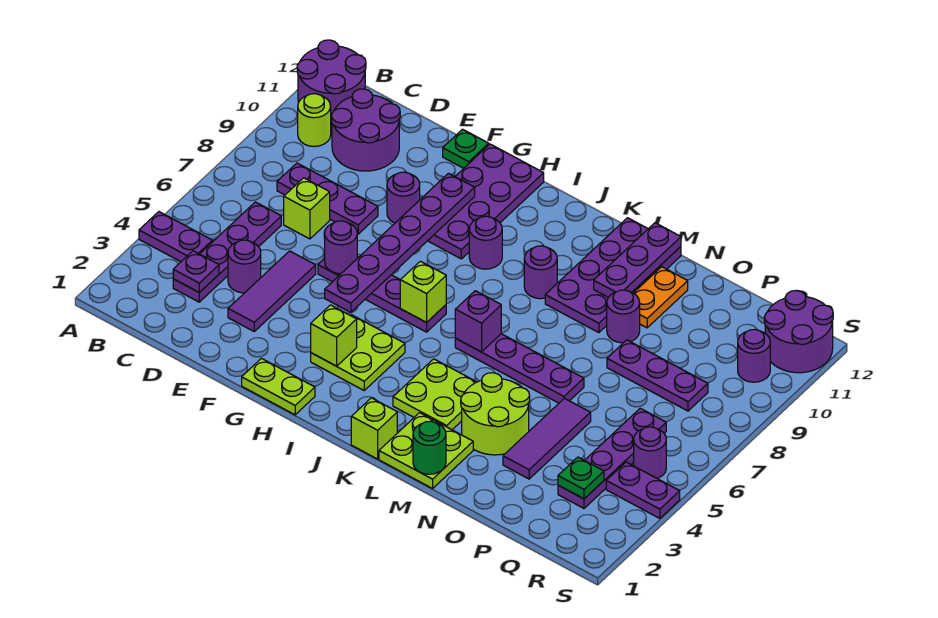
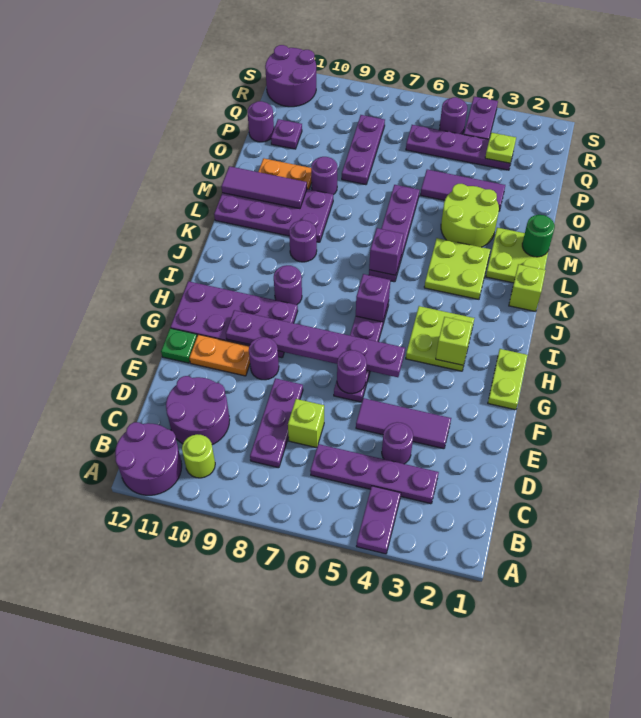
purple 1x1 plate [173,251,219,293] -> purple 1x1 plate moved to [271,119,302,149]
none -> orange 1x2 plate [190,334,250,376]
lime 1x1 brick [400,261,446,323] -> purple 1x1 brick [356,274,390,322]
purple 1x3 plate [594,223,681,297] -> purple 1x3 tile [221,166,307,209]
green 1x1 plate [558,457,604,499] -> lime 1x1 plate [485,133,516,163]
purple 1x1 round brick [738,329,770,382] -> purple 1x1 round brick moved to [247,101,274,142]

